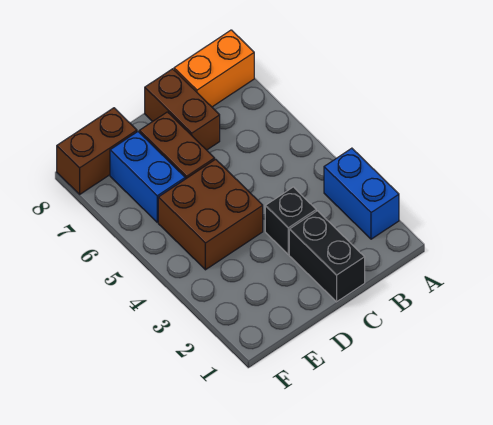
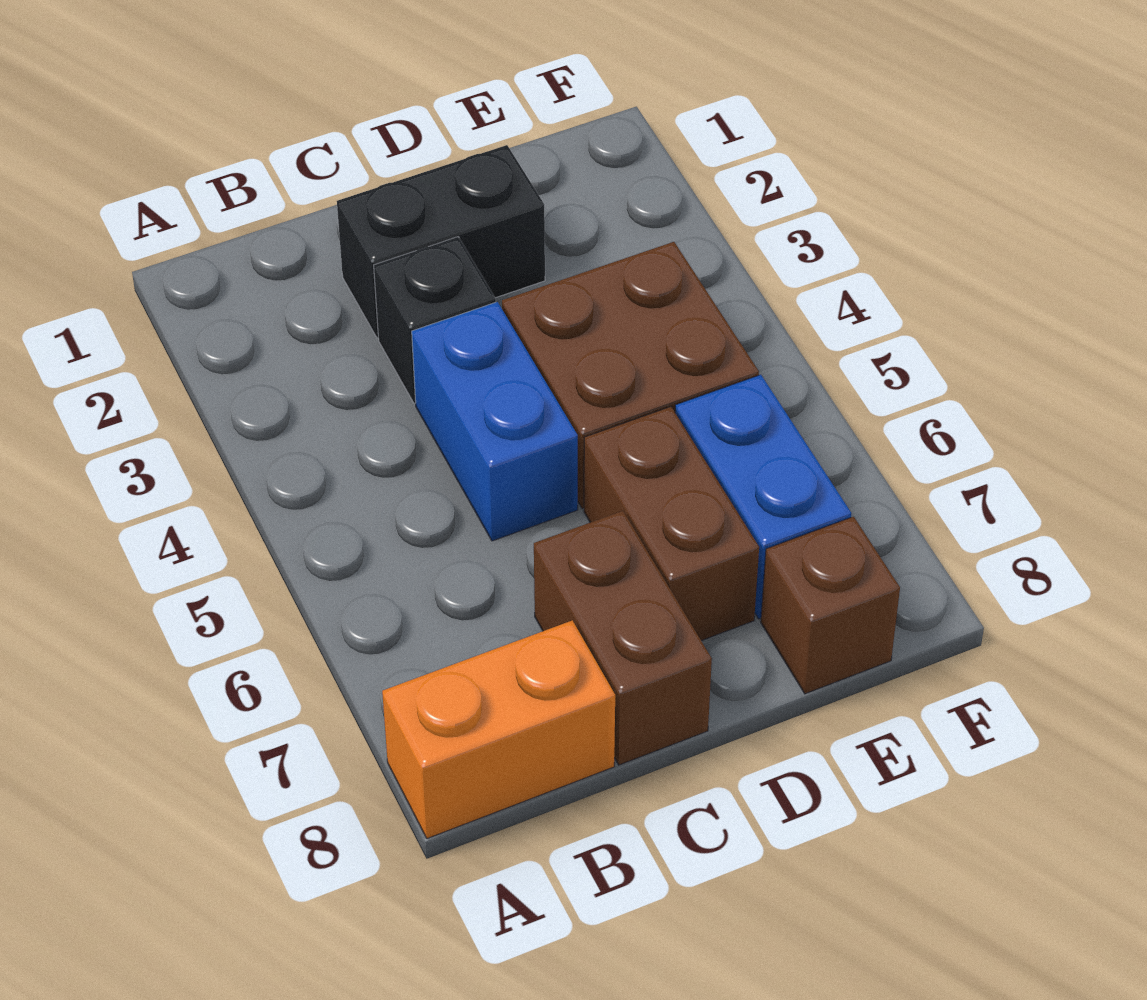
blue 1x2 brick [324,148,399,239] -> blue 1x2 brick moved to [412,302,578,541]
black 1x2 brick [289,211,365,302] -> black 1x2 brick turned to [337,145,545,338]
brown 1x2 brick [57,108,137,194] -> brown 1x1 brick [761,517,900,694]

